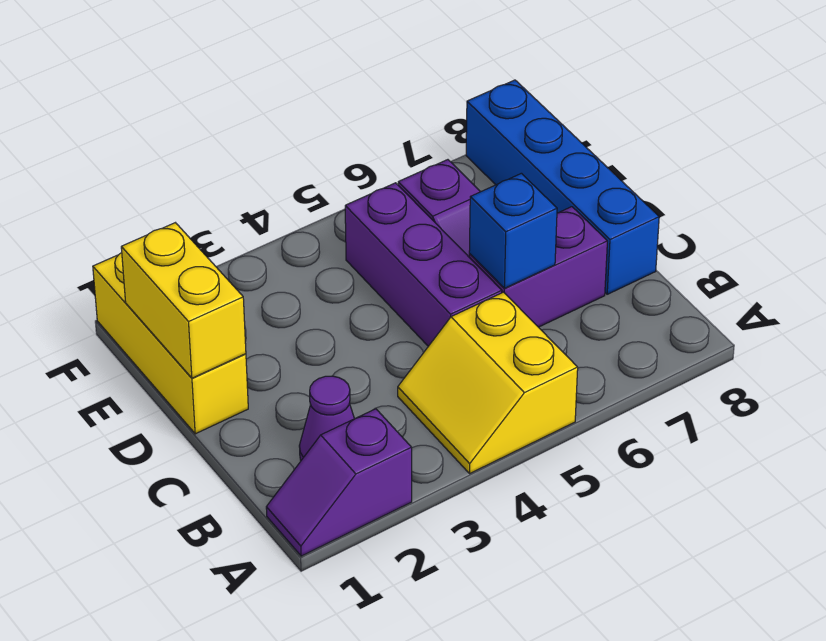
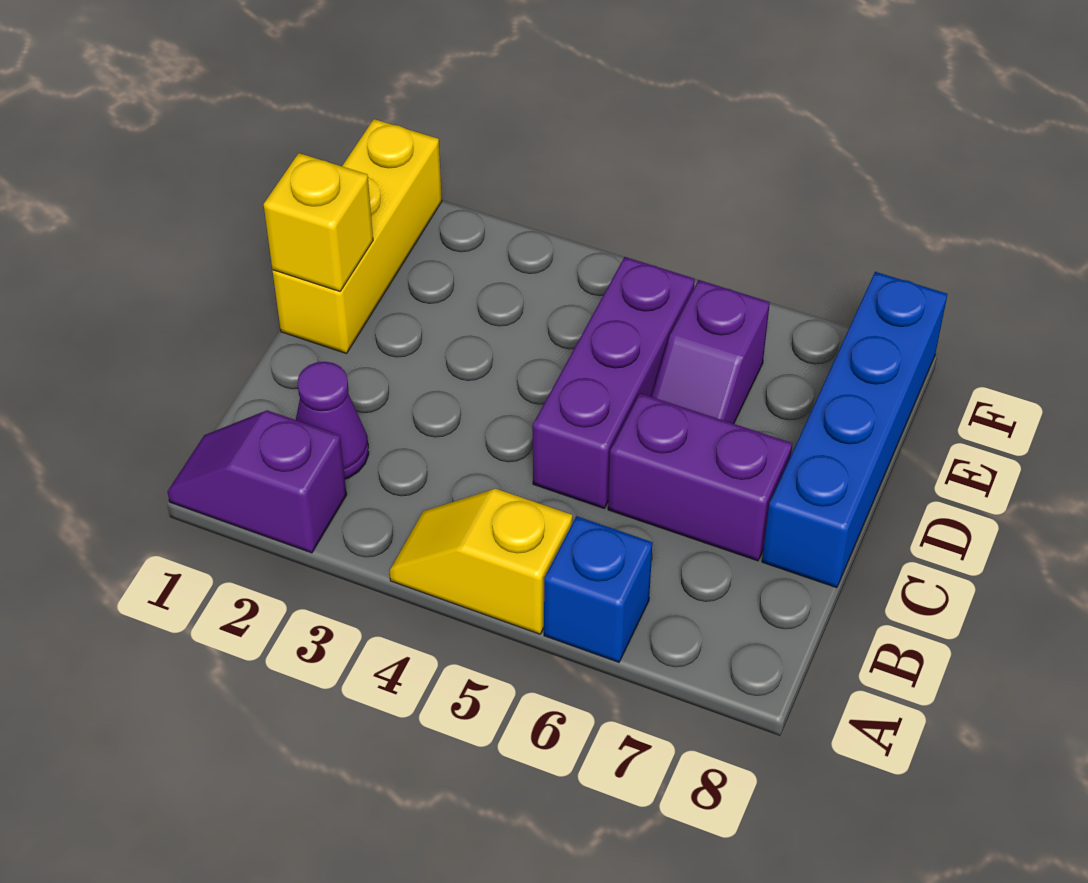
yellow 2x2 slope [398,292,578,473] -> yellow 1x2 slope [390,489,572,634]
blue 1x1 brick [469,173,557,288] -> blue 1x1 brick moved to [544,516,653,662]
yellow 1x2 brick [121,223,246,378] -> yellow 1x1 brick [264,153,373,291]

